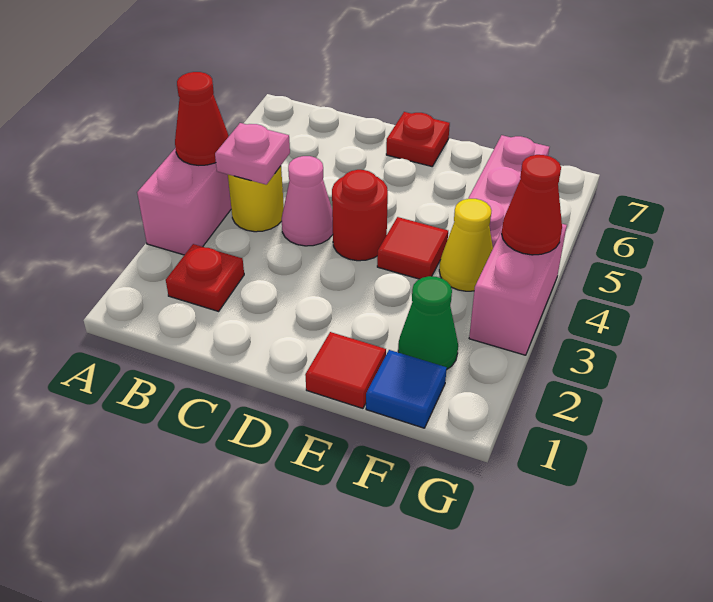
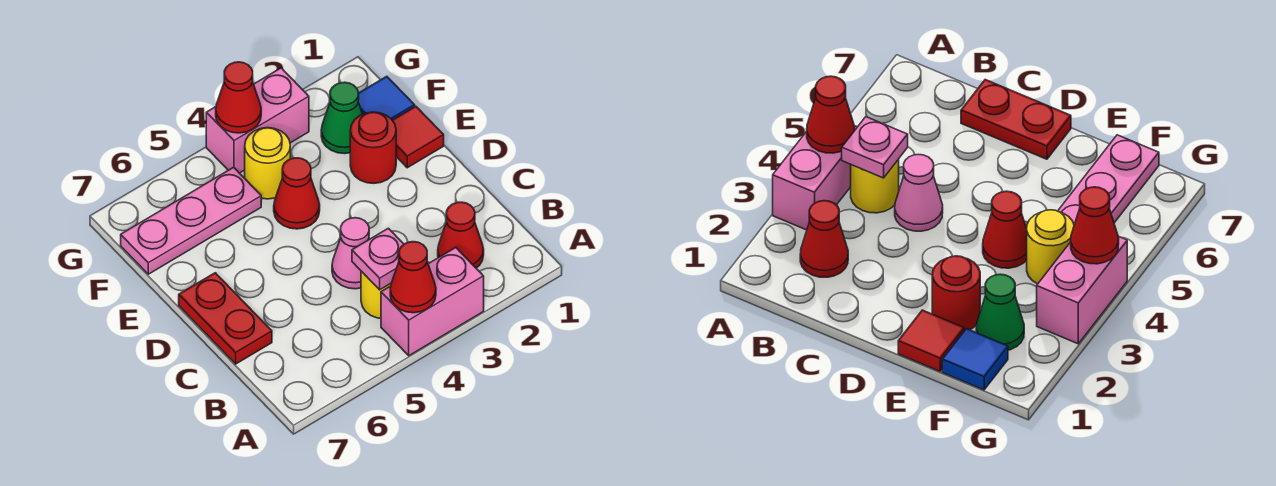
red 1x1 plate [166,244,244,311] -> red 1x1 cone [438,202,484,268]
red 1x1 round brick [332,170,388,261] -> red 1x1 round brick moved to [350,112,396,183]
red 1x1 plate [386,112,450,166] -> red 1x2 plate [179,273,272,364]
red 1x1 tile [377,217,448,279] -> red 1x1 cone [274,158,320,229]
yellow 1x1 cone [439,199,493,291] -> yellow 1x1 round brick [245,128,290,199]

